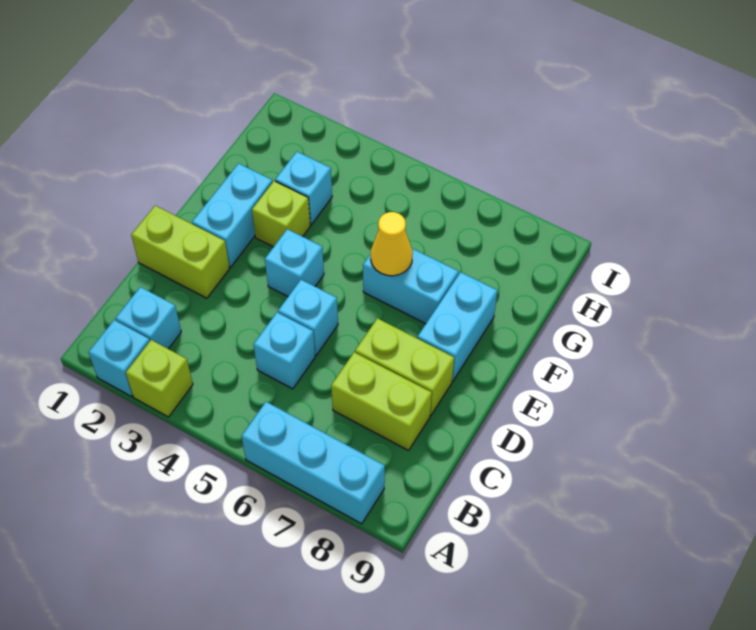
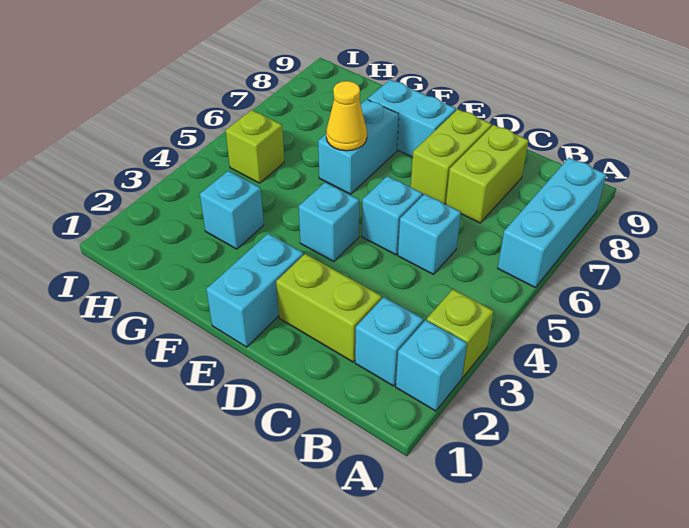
lime 1x2 brick [131,206,230,298] -> lime 1x2 brick turned to [276,254,382,362]
cyan 1x2 brick [192,163,273,267] -> cyan 1x2 brick turned to [206,234,303,347]
lime 1x1 brick [252,181,310,247] -> lime 1x1 brick moved to [226,110,284,183]

